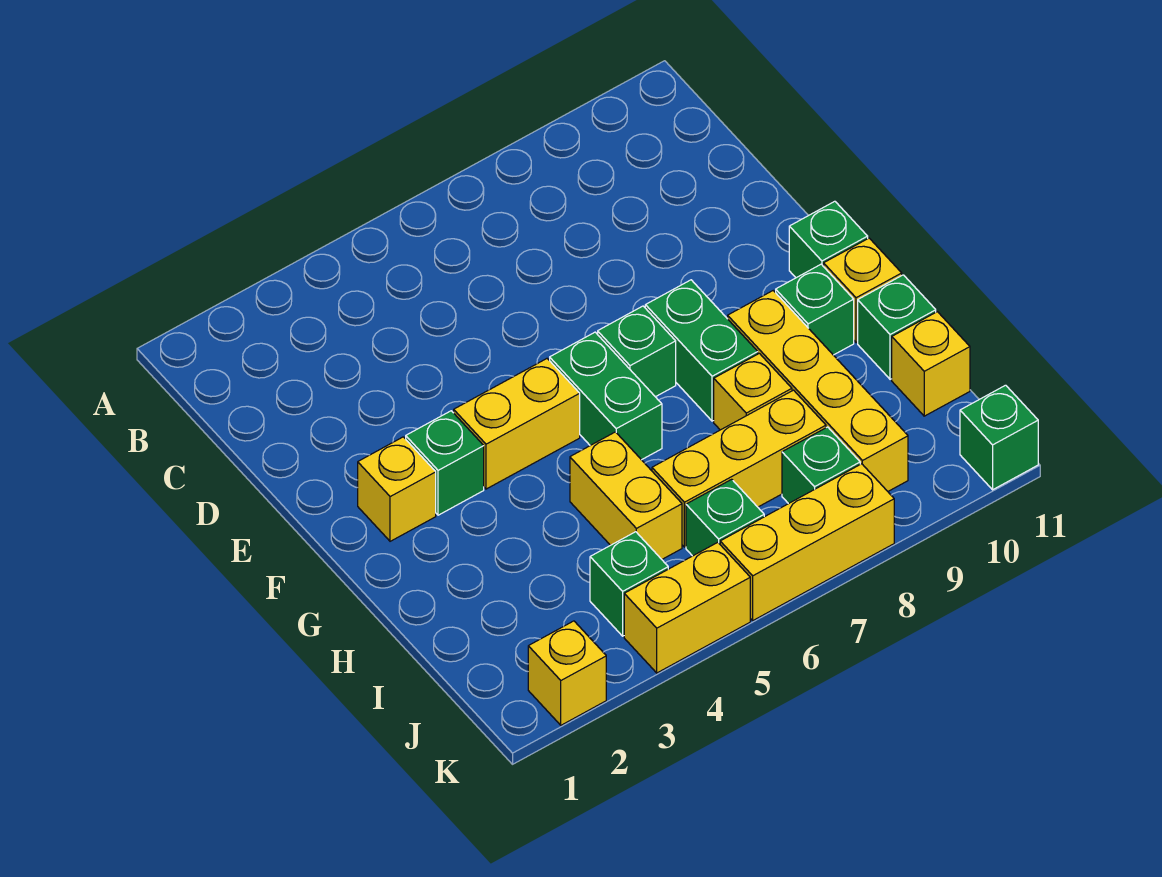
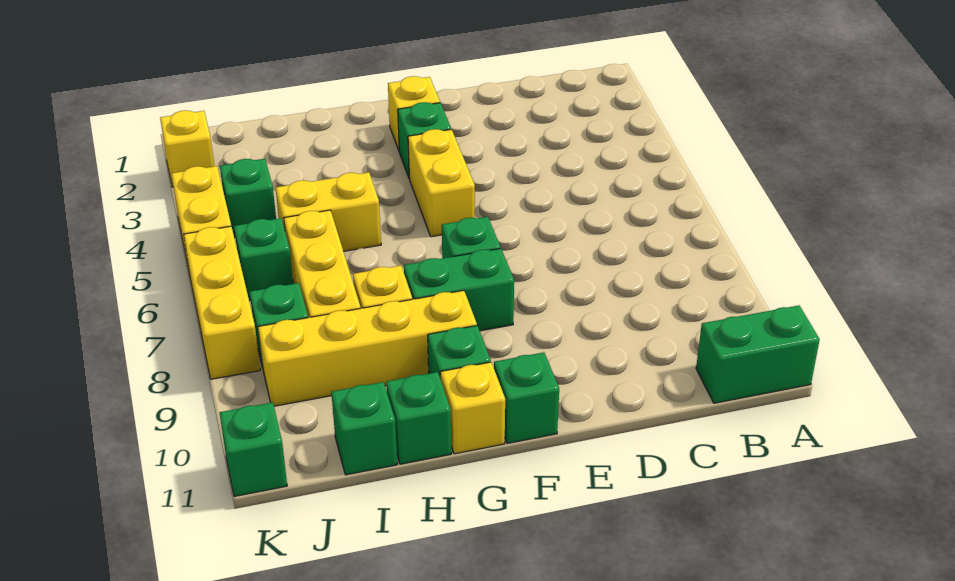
green 1x2 brick [550,332,662,460] -> green 1x2 brick moved to [696,305,820,403]
yellow 1x1 brick [892,312,970,416] -> green 1x1 brick [331,382,397,475]

